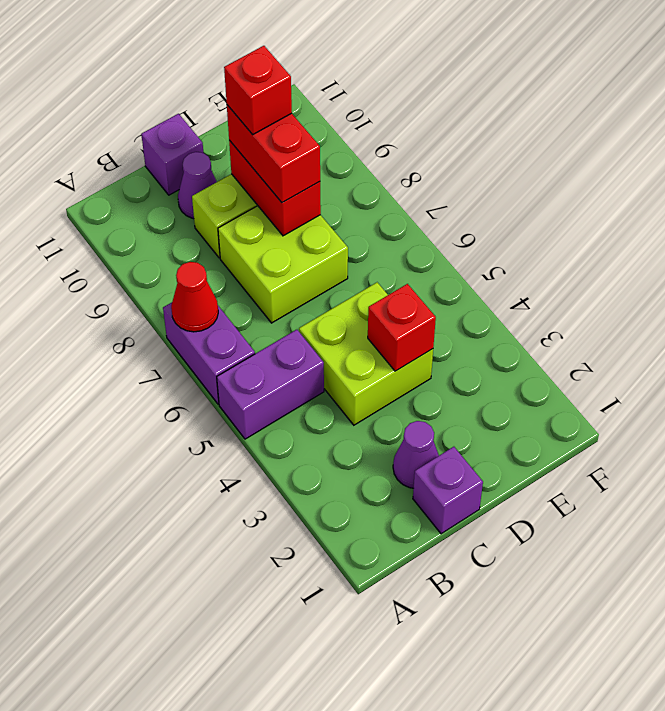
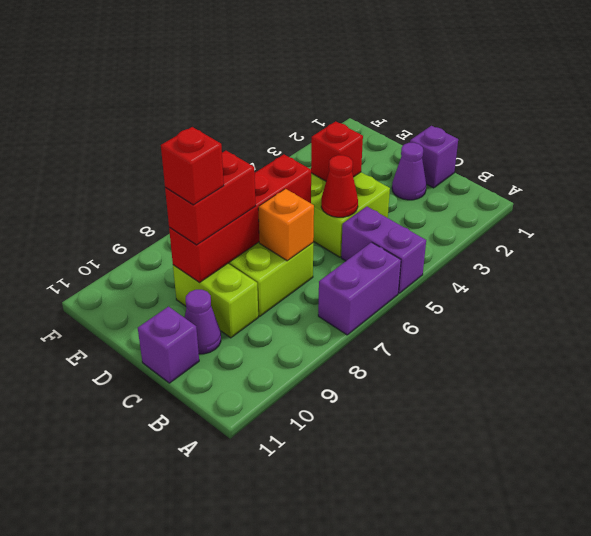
red 1x1 cone [171,262,218,332] -> red 1x1 cone moved to [321,155,358,217]
none -> orange 1x1 brick [258,189,314,261]
red 1x2 brick [229,140,321,236] -> red 1x4 brick [169,155,311,283]

